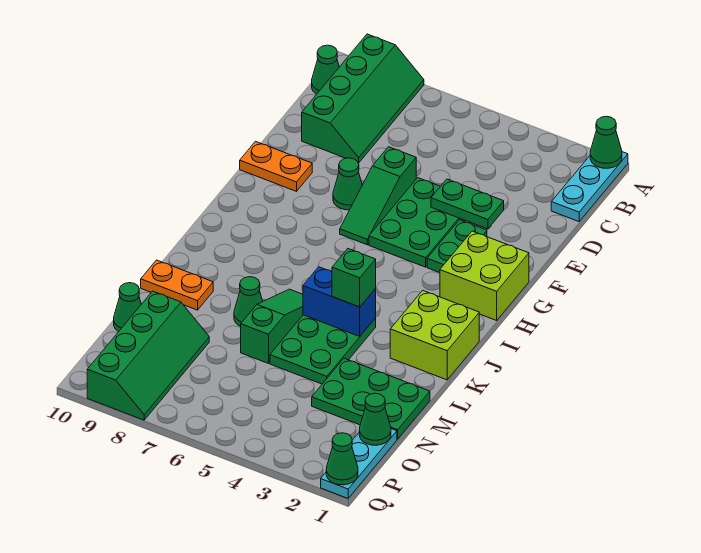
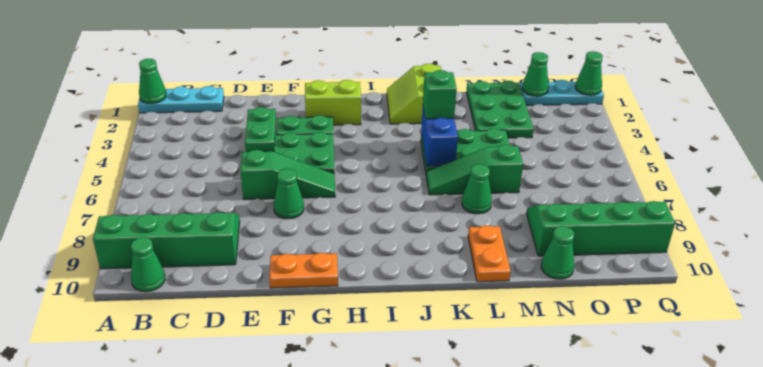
orange 1x2 plate [240,142,312,191] -> orange 1x2 plate turned to [269,253,338,288]
lime 2x2 brick [440,231,529,320] -> lime 1x2 brick [305,80,361,125]
lime 2x2 brick [390,290,479,380] -> lime 2x2 slope [387,64,441,124]

